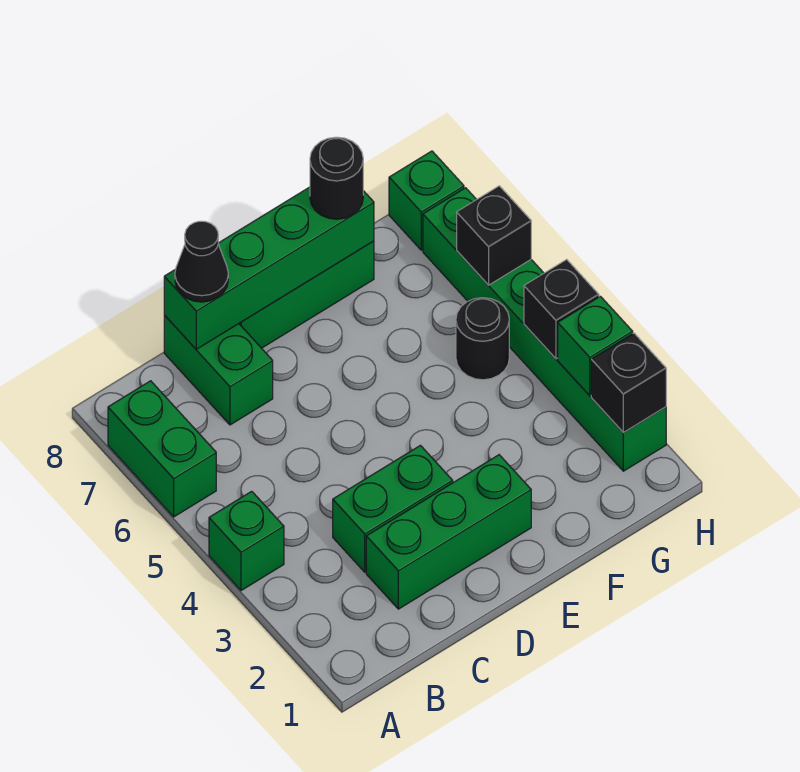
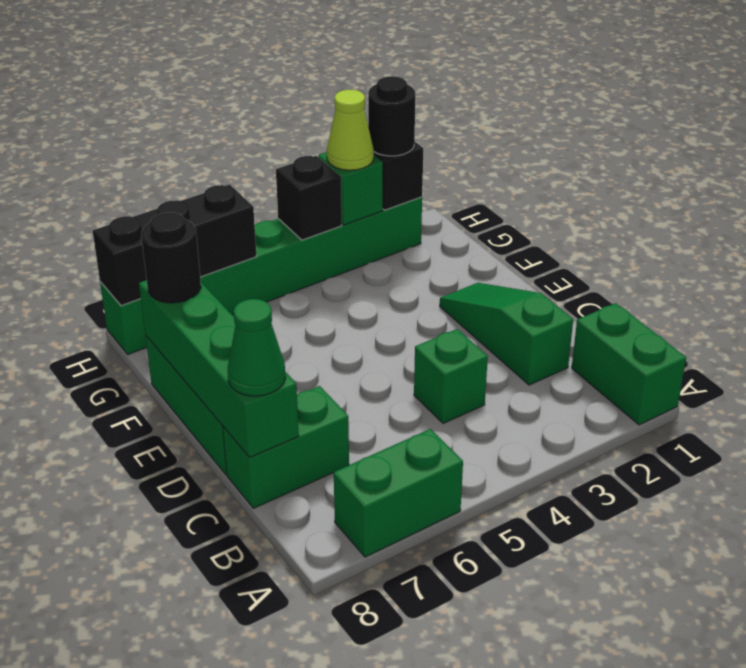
green 1x1 brick [209,491,284,591] -> green 1x1 brick moved to [414,329,488,424]
green 1x3 brick [366,455,531,609] -> green 1x3 slope [440,283,573,385]
green 1x2 brick [333,445,453,572] -> green 1x2 brick moved to [572,303,686,425]
black 1x1 cone [175,221,228,302] -> green 1x1 cone [228,299,286,396]
black 1x1 round brick [456,298,509,380] -> black 1x1 round brick moved to [368,76,415,156]
none -> lime 1x1 cone [327,90,374,170]
black 1x1 brick [457,186,531,285] -> black 1x3 brick [93,184,256,306]

